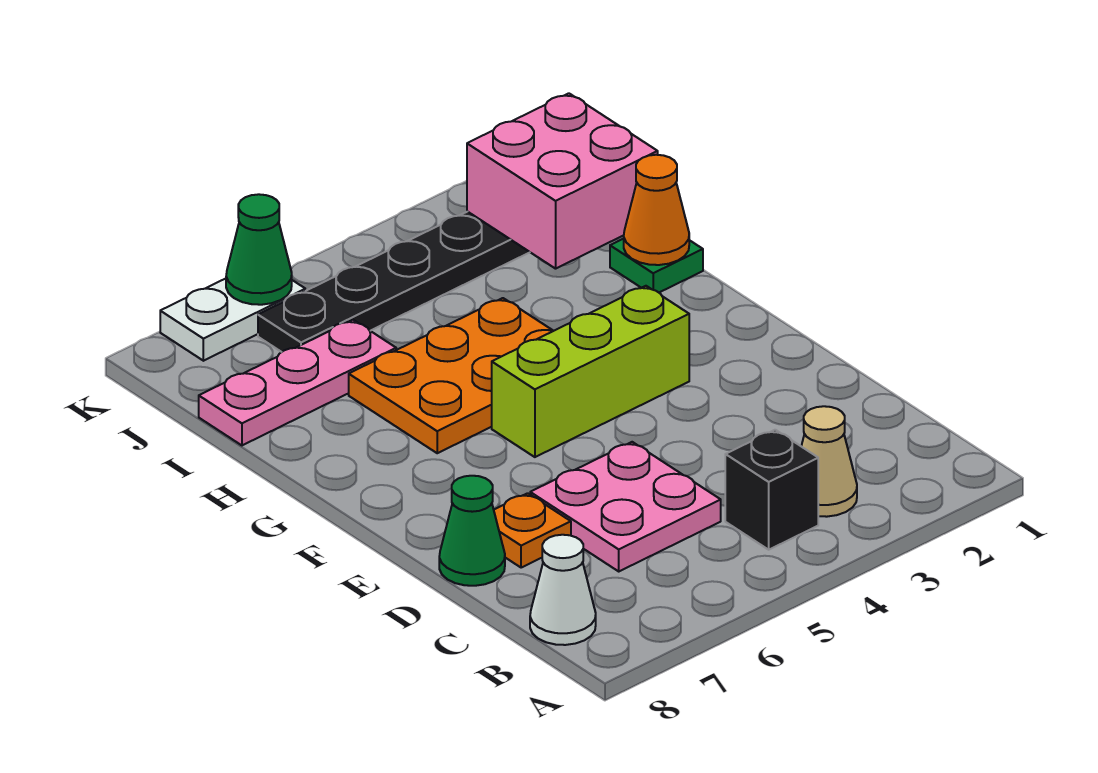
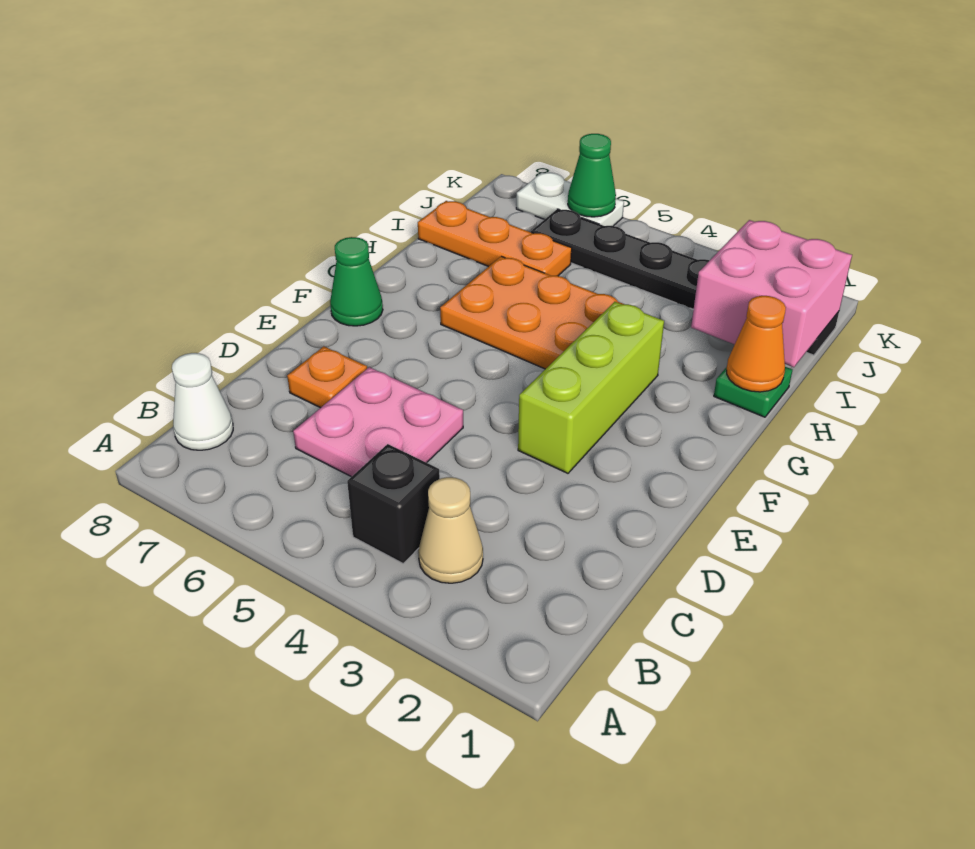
green 1x1 cone [439,476,505,586] -> green 1x1 cone moved to [330,237,383,326]
lime 1x3 brick [492,286,689,457] -> lime 1x3 brick turned to [518,302,664,473]
pink 1x3 plate [199,320,396,445] -> orange 1x3 plate [418,201,572,276]

